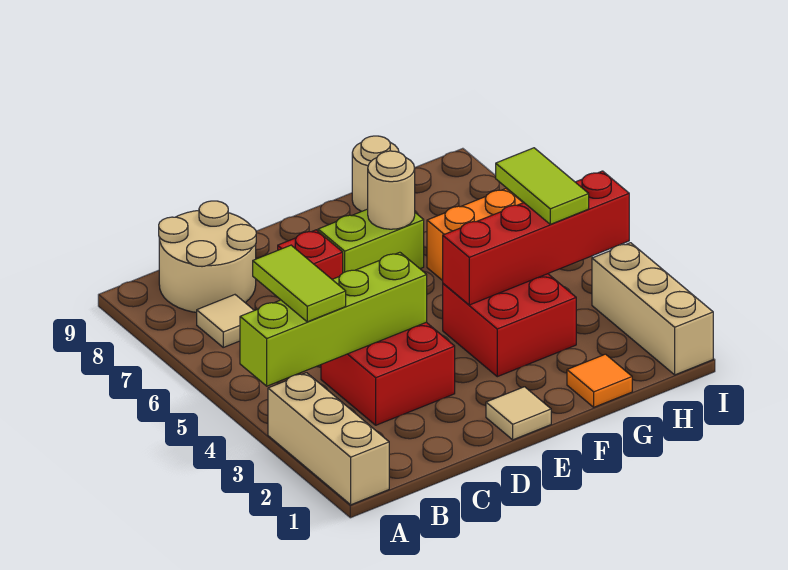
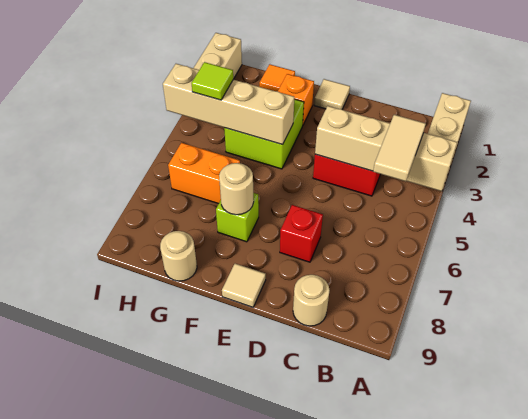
lime 1x4 brick [240,252,427,386] -> tan 1x4 brick [315,106,457,191]
lime 1x2 tile [253,245,346,322] -> tan 1x2 tile [373,115,426,181]
tan 1x1 tile [197,295,254,347] -> tan 1x1 tile moved to [222,264,266,307]
tan 2x2 round brick [159,201,256,313] -> tan 1x1 round brick [293,275,330,326]
lime 1x2 brick [318,209,424,273] -> lime 1x1 brick [216,193,259,242]
none -> orange 1x1 brick [278,74,314,125]
red 2x2 brick [443,274,576,377] -> lime 2x2 brick [224,99,304,169]
red 1x4 brick [443,171,629,305] -> tan 1x4 brick [163,64,294,145]
lime 1x2 tile [496,148,589,224] -> lime 1x1 tile [192,62,233,100]

